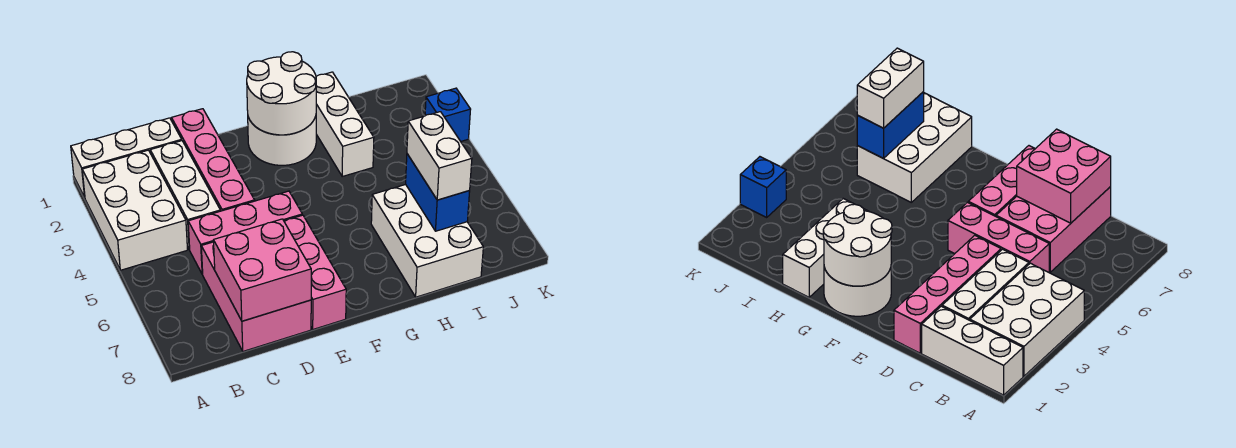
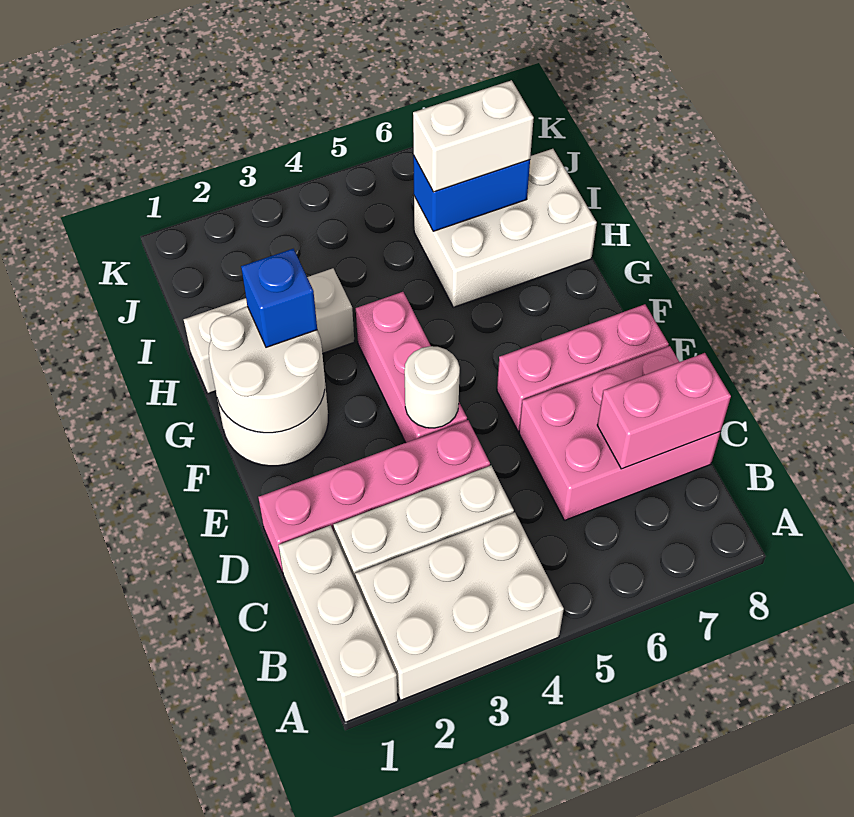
pink 1x3 brick [188,191,302,274] -> pink 1x3 brick moved to [356,292,467,443]
pink 2x2 brick [213,219,311,321] -> pink 1x2 brick [597,353,731,469]
none -> white 1x1 round brick [404,346,460,428]
blue 1x1 brick [425,88,471,141] -> blue 1x1 brick moved to [241,249,317,347]

